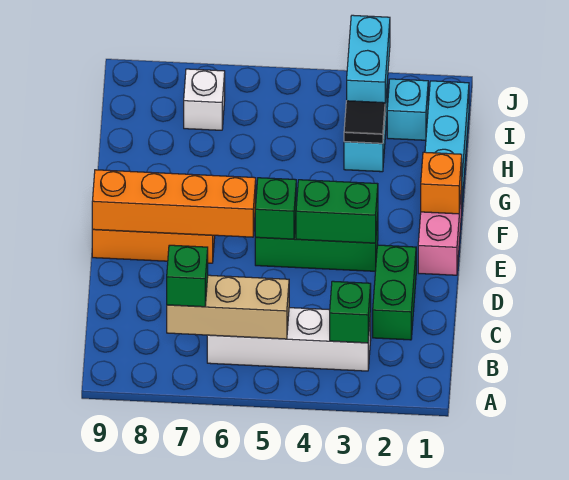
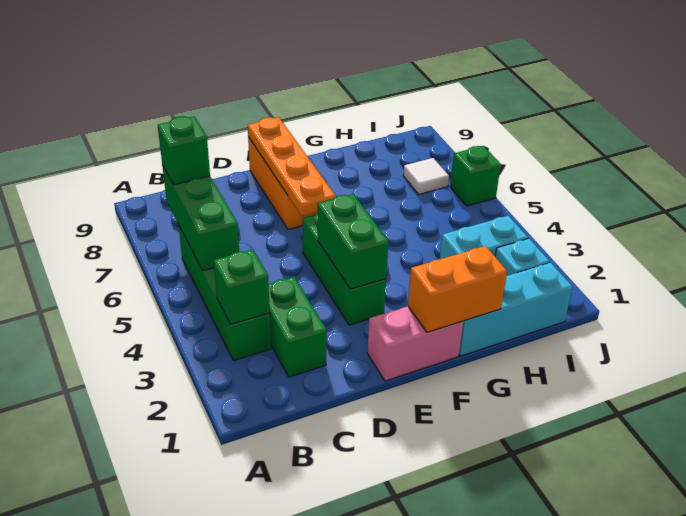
white 1x4 brick [207,308,371,371] -> green 1x4 brick [178,225,271,361]
tan 1x3 brick [167,275,289,339] -> green 1x3 brick [162,165,239,271]
green 1x2 brick [373,245,416,340] -> green 1x2 brick turned to [268,277,327,377]
green 1x1 brick [255,178,296,239] -> green 1x1 brick moved to [450,146,501,206]
orange 1x4 brick [92,170,256,237] -> orange 1x4 plate [248,117,336,216]
orange 1x1 brick [421,152,462,214] -> orange 1x2 brick [408,246,507,332]
black 1x1 tile [344,101,385,143] -> none
cyan 1x2 brick [347,15,390,107] -> none
white 1x1 brick [184,69,225,130] -> white 1x1 tile [403,158,449,194]

